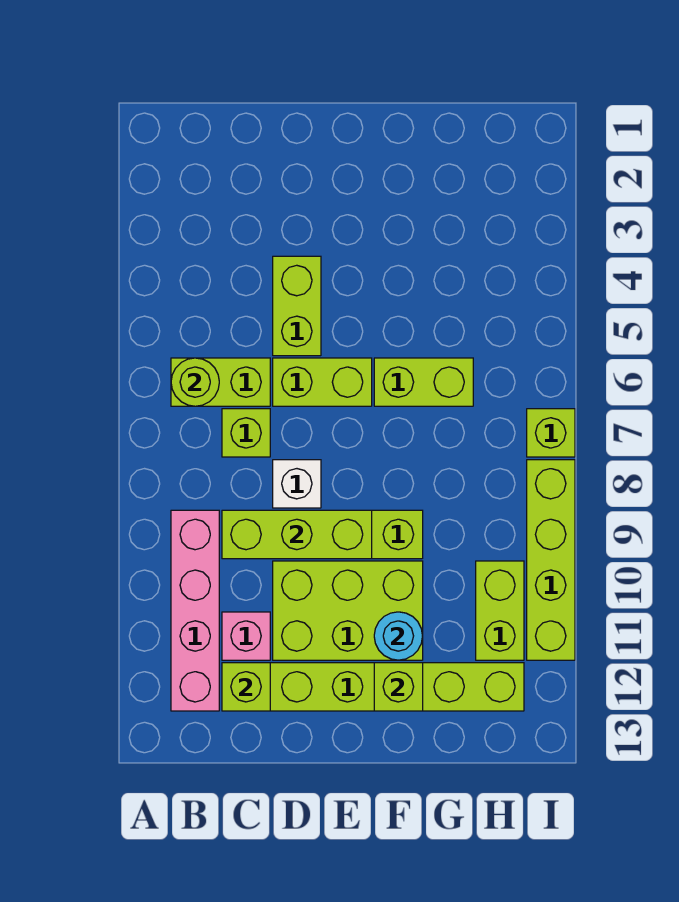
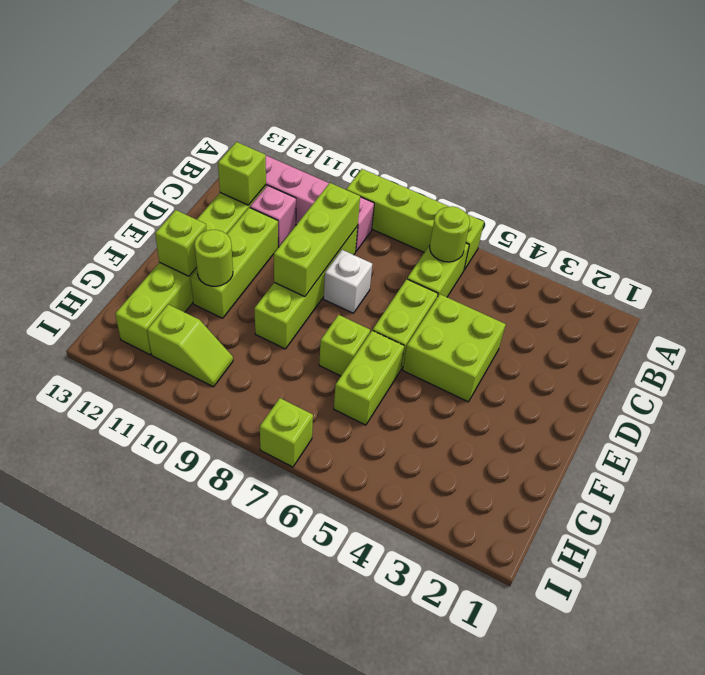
lime 1x1 brick [222,409,270,457] -> lime 1x1 brick moved to [319,315,370,376]
lime 1x2 brick [273,256,321,356] -> lime 2x2 brick [403,294,506,402]
lime 2x3 brick [273,561,423,660] -> lime 1x3 brick [191,208,278,318]
cyan 1x1 round brick [374,612,423,660] -> lime 1x1 round brick [194,230,233,286]
lime 1x2 brick [476,561,524,660] -> lime 1x2 slope [147,304,233,387]
lime 1x4 brick [527,460,575,660] -> lime 1x4 brick moved to [346,169,484,270]

